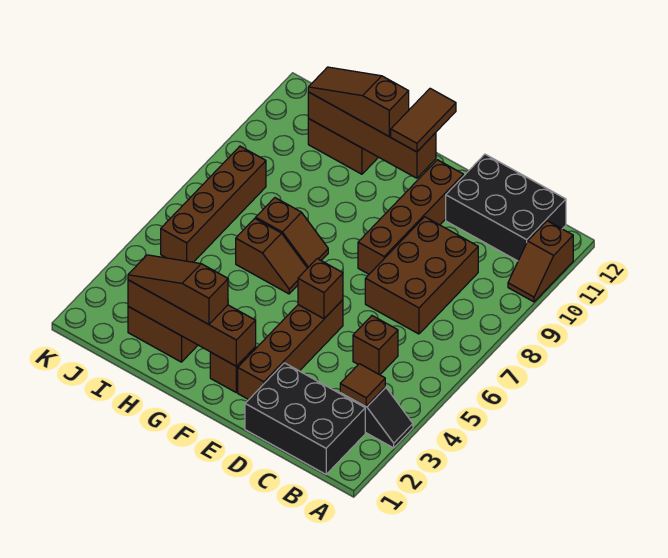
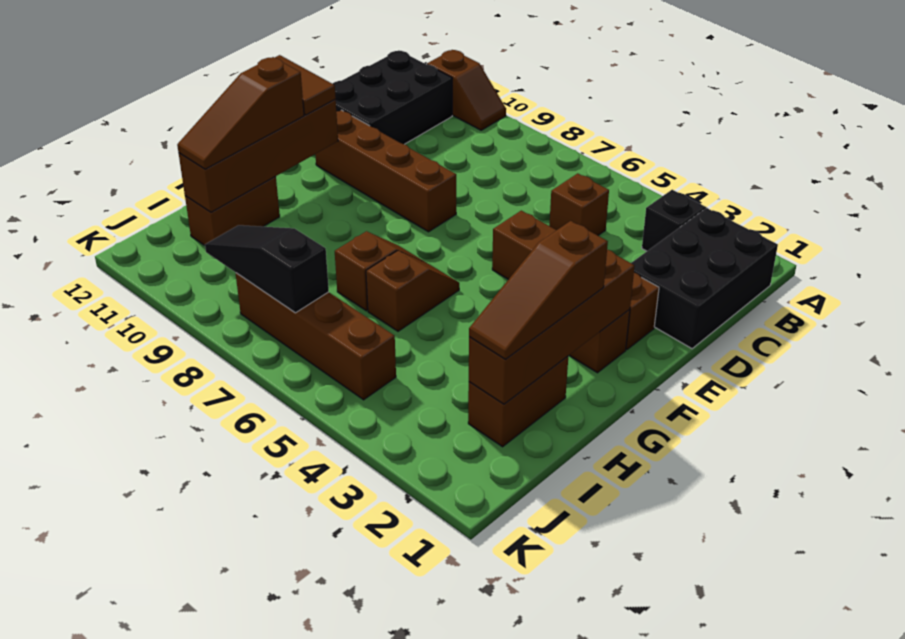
brown 1x1 tile [340,364,385,406] -> none
brown 2x3 brick [365,217,478,334] -> none
brown 1x1 brick [298,259,343,319] -> none
none -> black 1x3 slope [205,225,329,313]

